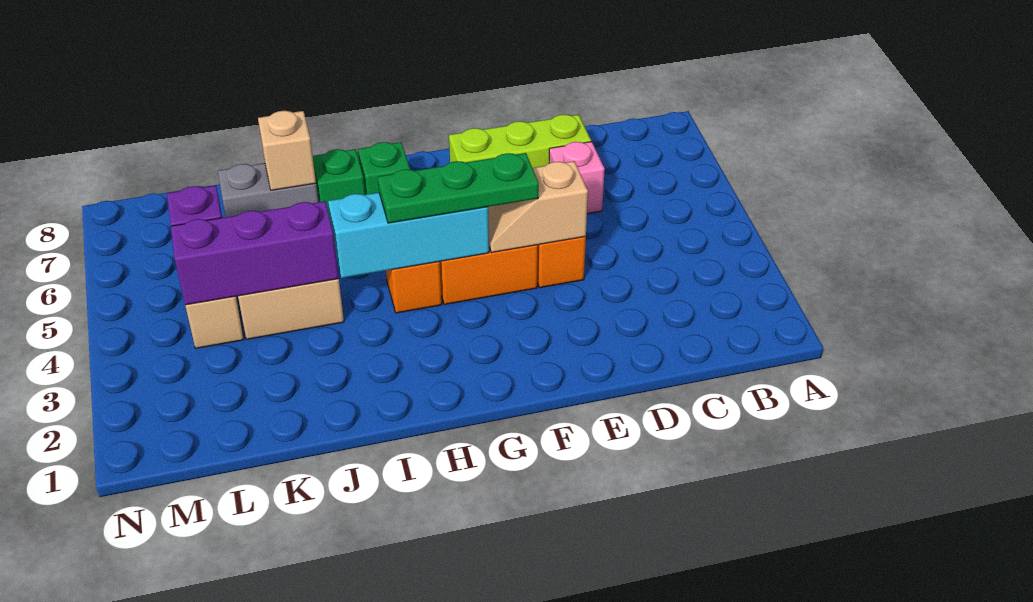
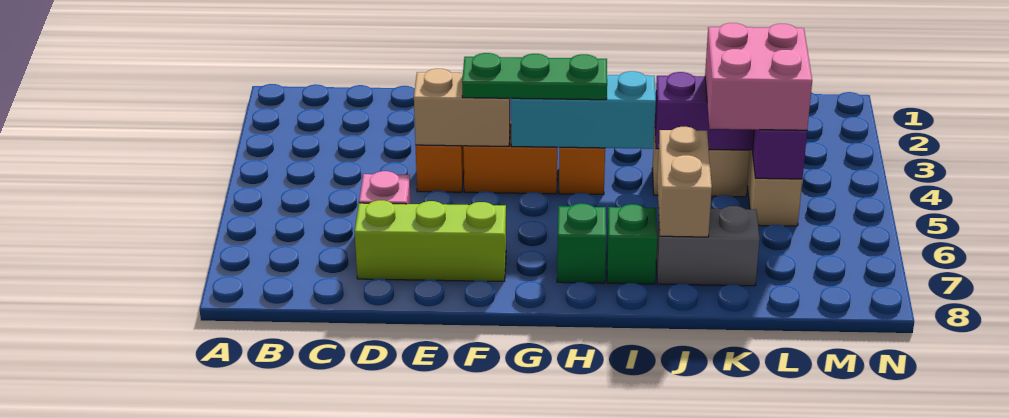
tan 1x2 slope [488,161,588,253] -> tan 1x2 brick [414,69,510,146]
tan 1x1 brick [258,111,316,190] -> tan 1x2 brick [657,127,712,237]
none -> pink 2x2 brick [705,23,812,130]

